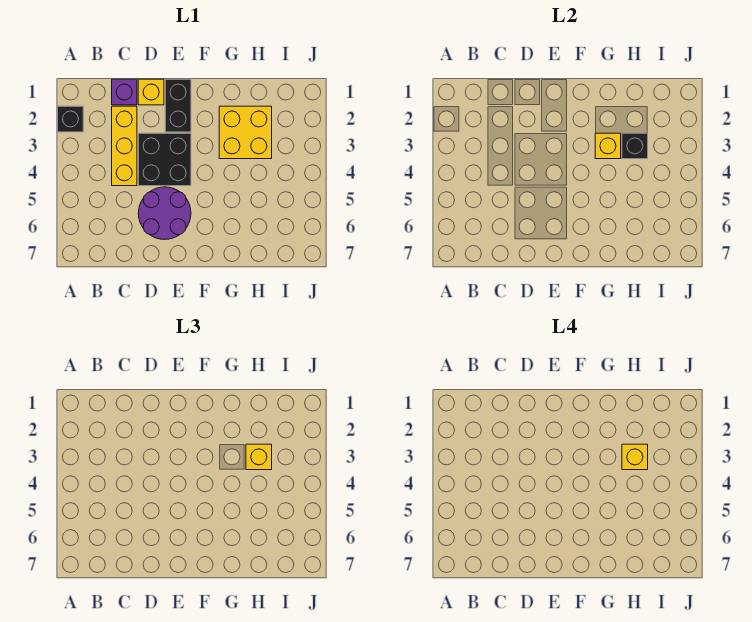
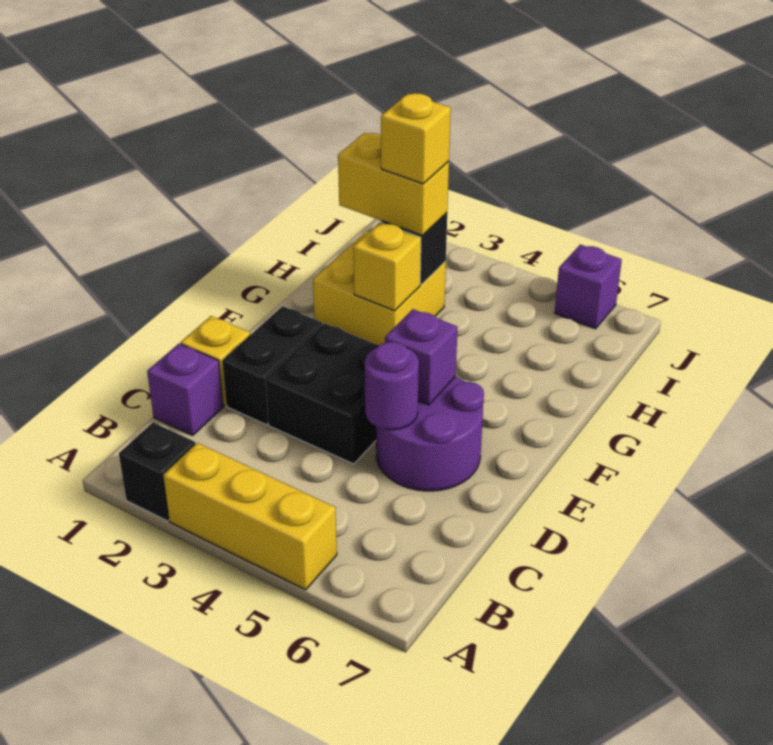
yellow 1x3 brick [112,106,137,186] -> yellow 1x3 brick moved to [163,443,337,590]
none -> purple 1x1 round brick [365,342,419,430]
black 1x2 brick [165,79,191,132] -> black 1x2 brick turned to [222,306,323,425]
none -> purple 1x1 brick [385,309,458,405]
yellow 1x1 brick [246,444,272,470] -> yellow 1x2 brick [338,133,449,236]
none -> purple 1x1 brick [555,245,622,329]

